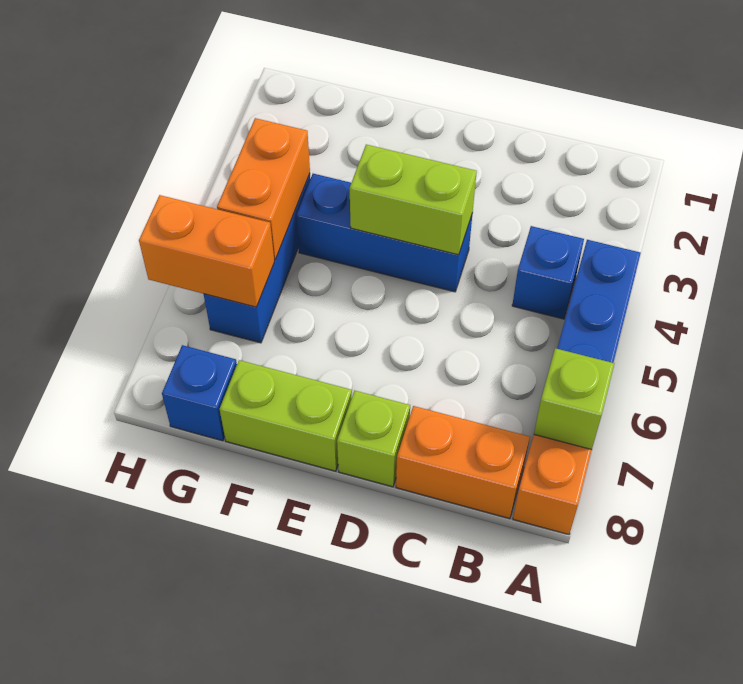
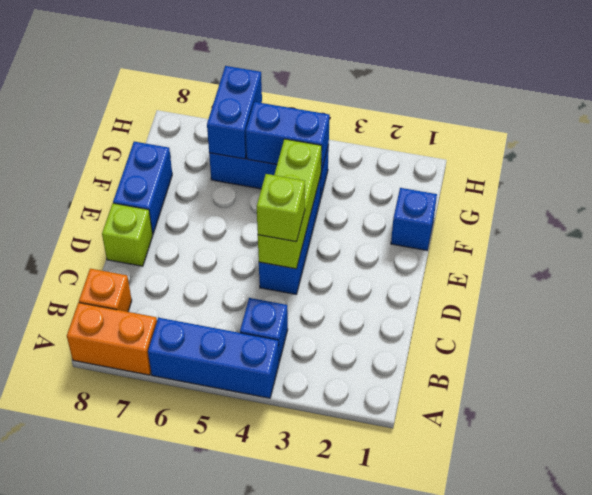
lime 1x1 brick [534,348,614,450] -> lime 1x1 brick moved to [257,174,305,242]
orange 1x2 brick [396,406,530,519] -> orange 1x1 brick [79,269,132,312]
lime 1x2 brick [350,145,477,255] -> lime 1x3 brick [258,139,322,269]
lime 1x2 brick [220,360,352,471] -> blue 1x2 brick [113,142,172,234]
orange 1x2 brick [217,118,310,260] -> blue 1x2 brick [246,102,330,171]
orange 1x2 brick [139,195,274,307] -> blue 1x2 brick [207,66,262,159]
blue 1x1 brick [162,345,237,441] -> blue 1x1 brick moved to [391,188,437,250]

